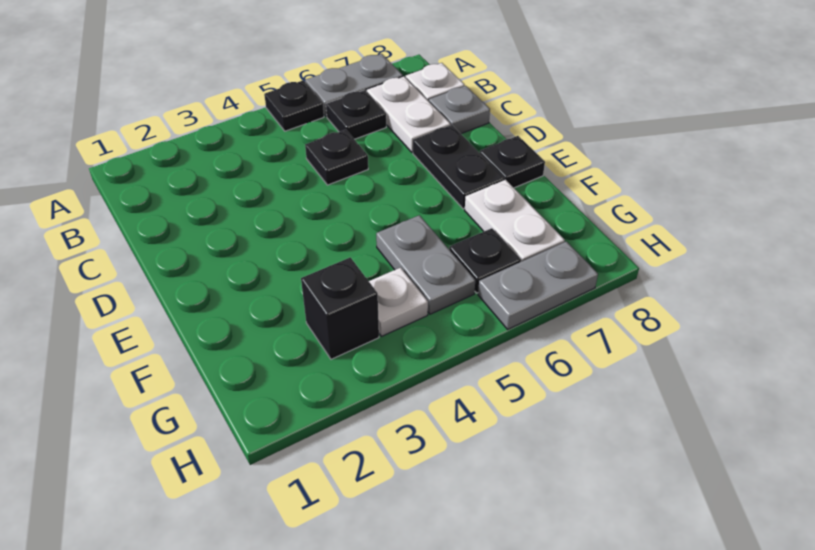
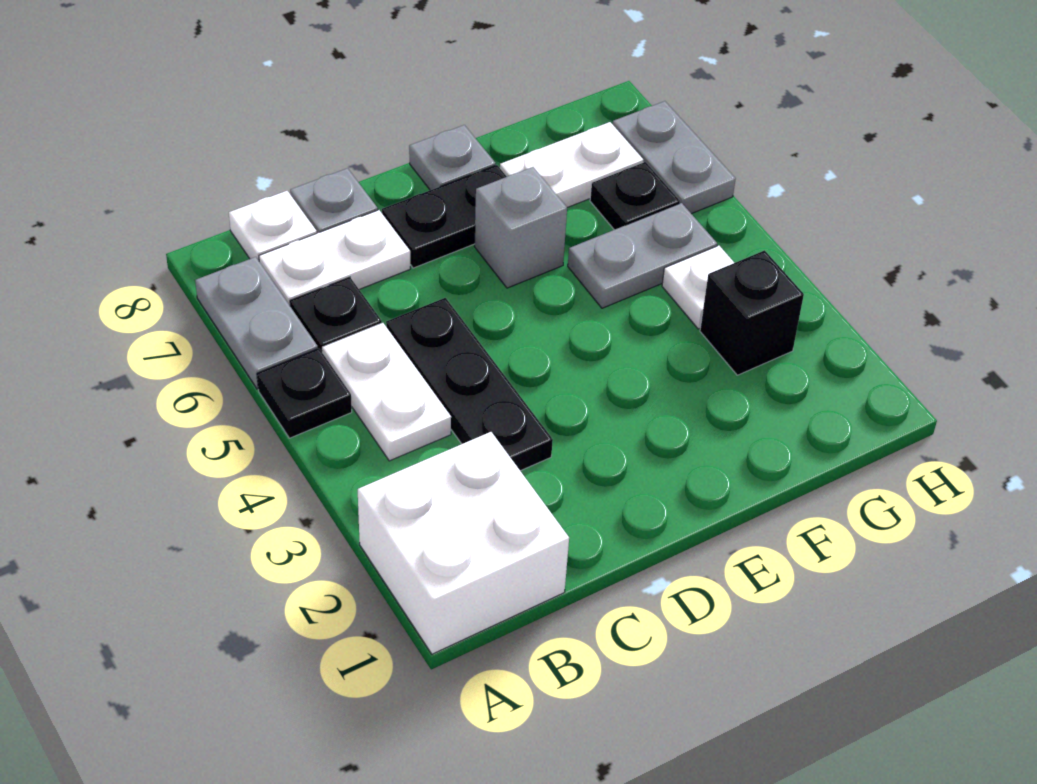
none -> white 2x2 brick [358,432,569,654]
none -> white 1x2 plate [322,323,451,461]
black 1x1 plate [305,130,368,185] -> black 1x3 plate [386,298,553,471]
none -> grey 1x1 brick [474,167,567,288]
black 1x1 plate [480,136,545,188] -> grey 1x1 plate [409,125,496,190]

